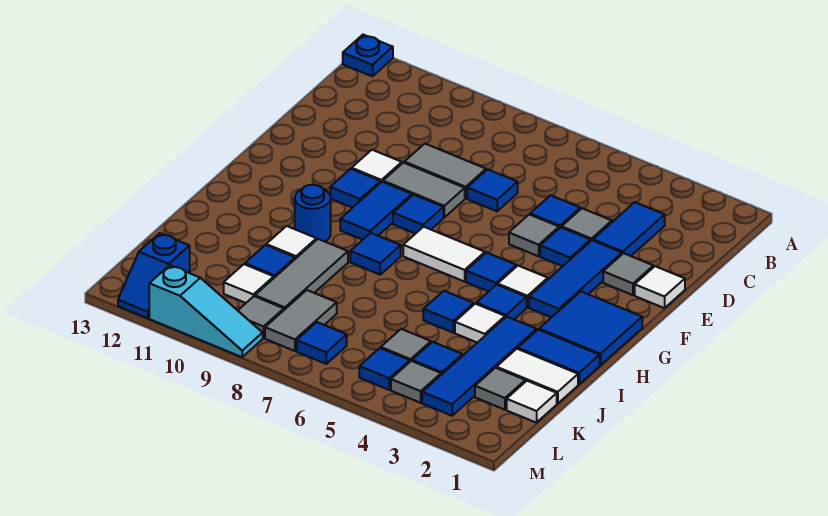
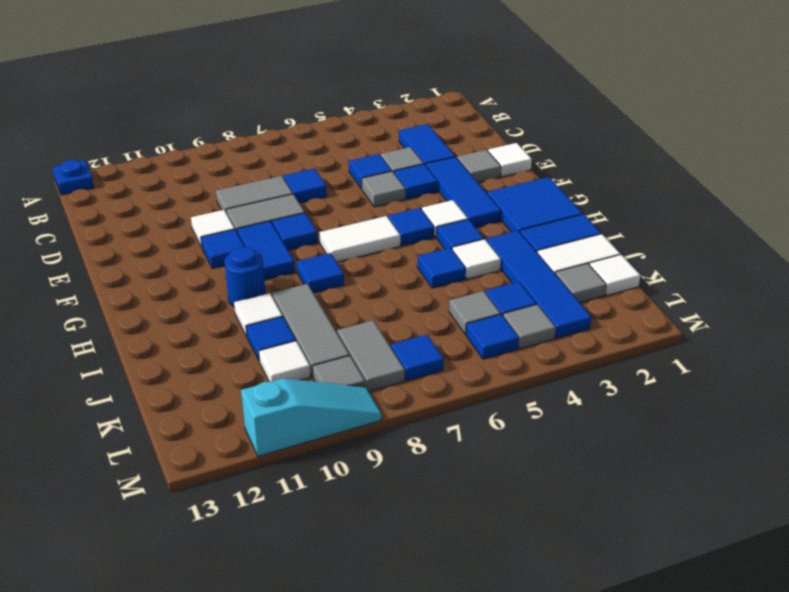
blue 1x2 slope [118,233,190,318] -> none

